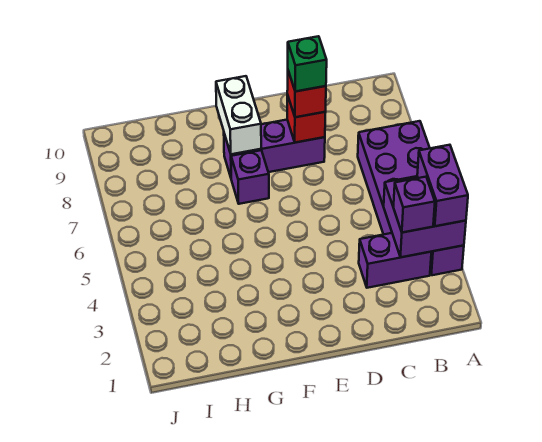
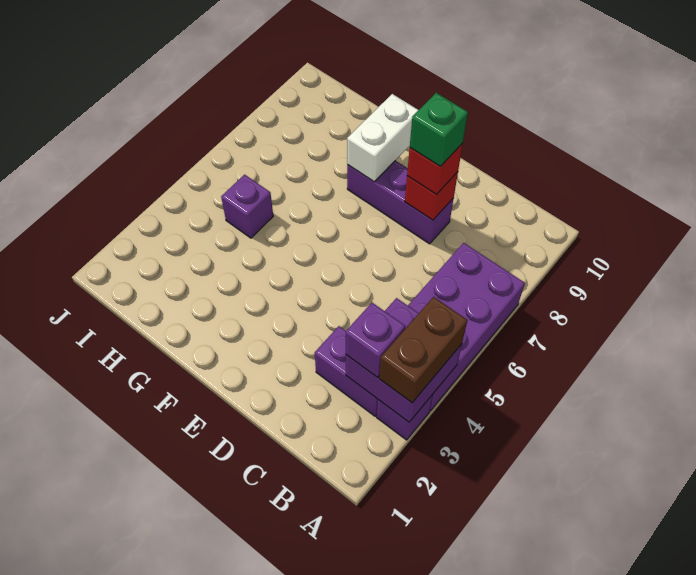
purple 1x2 brick [417,145,468,226] -> brown 1x2 brick [379,297,467,403]
purple 1x1 brick [231,150,269,204] -> purple 1x1 brick moved to [221,175,273,238]

